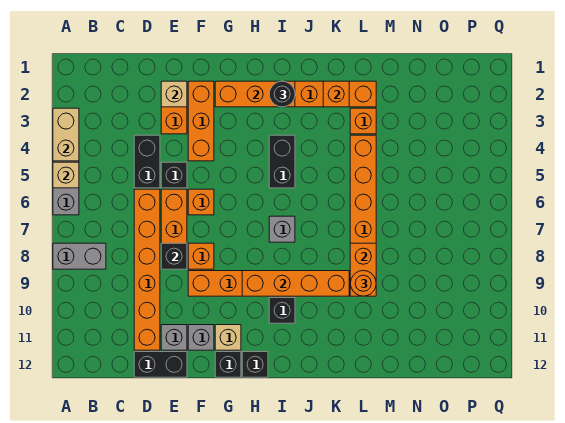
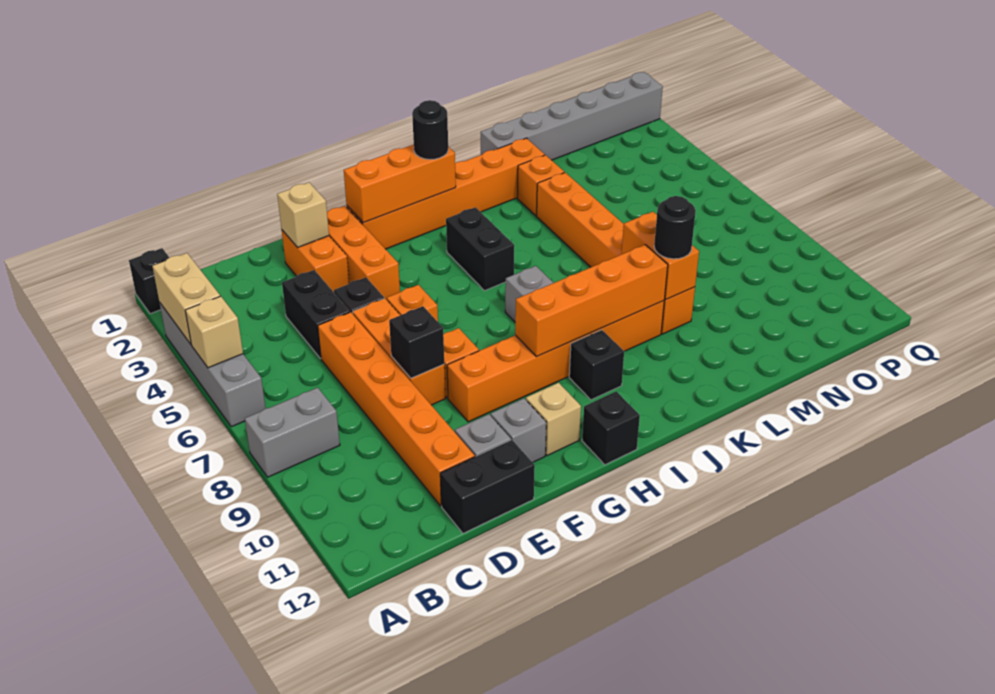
black 1x1 brick [215,352,241,377] -> black 1x1 brick moved to [129,248,169,314]
orange 1x1 brick [323,81,349,107] -> none
none -> grey 1x6 brick [481,72,663,160]
orange 1x1 round brick [351,271,376,296] -> black 1x1 round brick [654,196,696,259]

